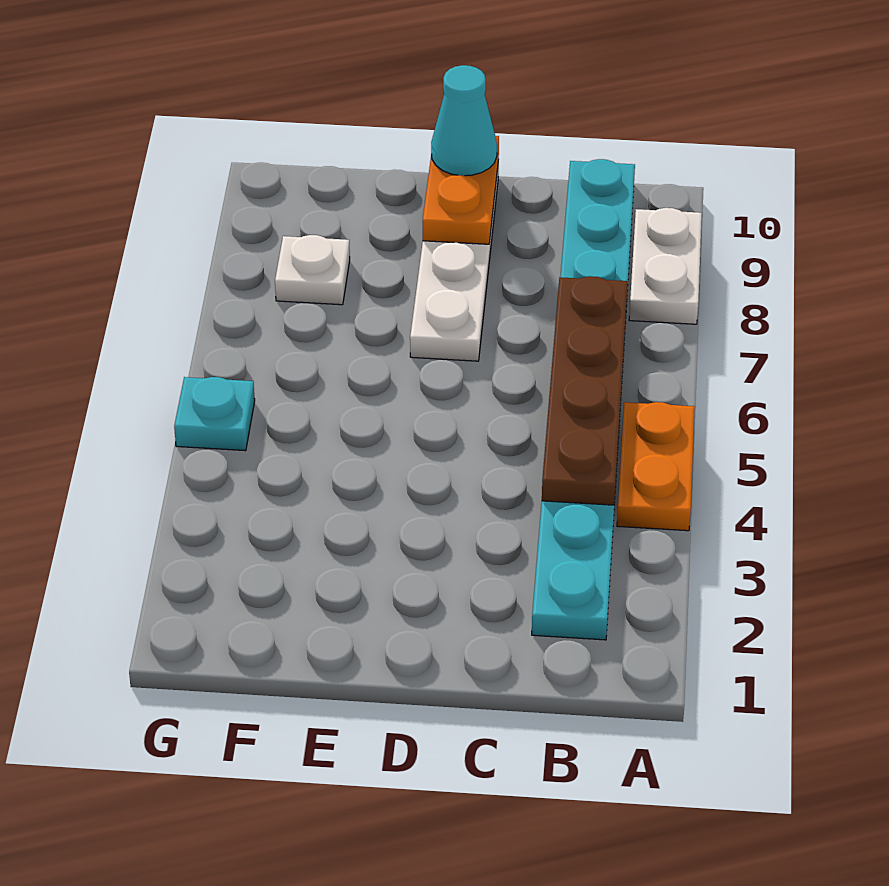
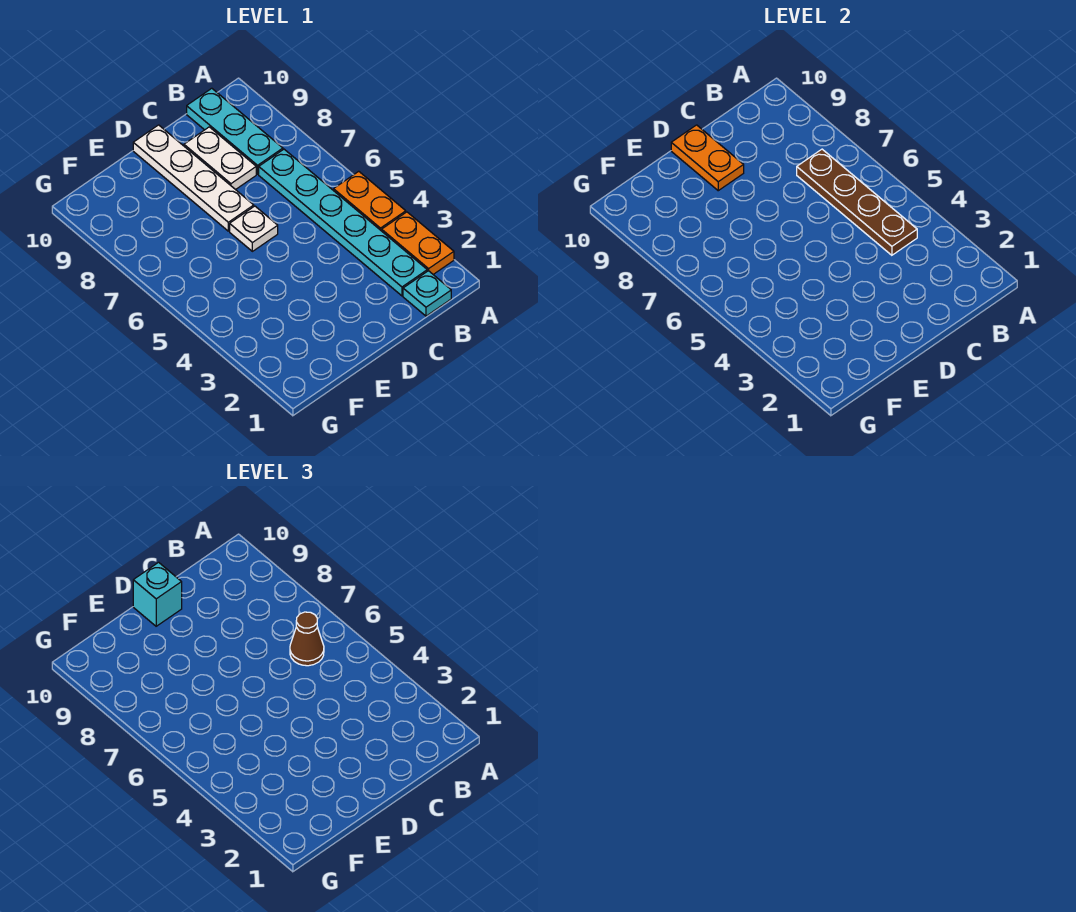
none -> orange 1x2 plate [382,212,454,274]
white 1x2 plate [629,208,702,324] -> white 1x2 plate moved to [184,127,256,190]
none -> brown 1x1 cone [290,612,324,666]
cyan 1x1 cone [431,65,497,176] -> cyan 1x1 brick [133,562,182,626]
white 1x1 plate [275,235,350,305] -> white 1x1 plate moved to [230,206,278,251]
cyan 1x1 plate [174,377,255,451] -> cyan 1x1 plate moved to [403,271,451,316]

